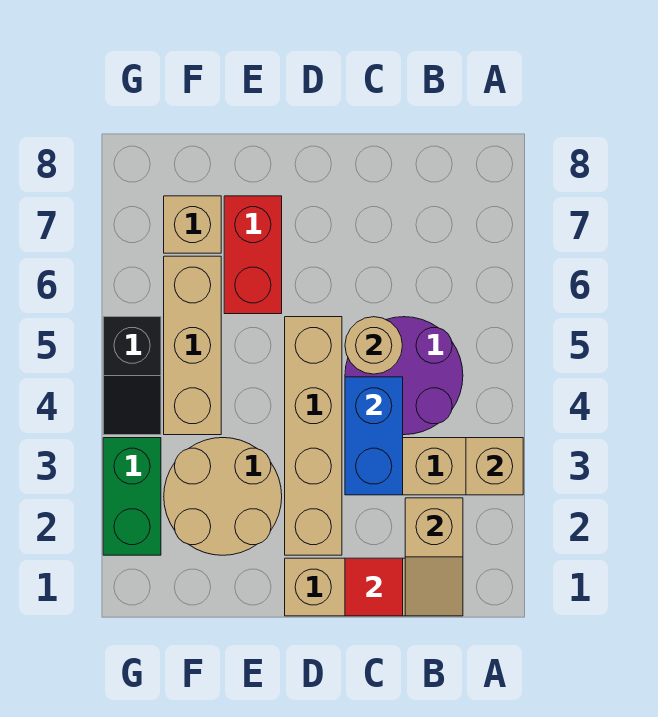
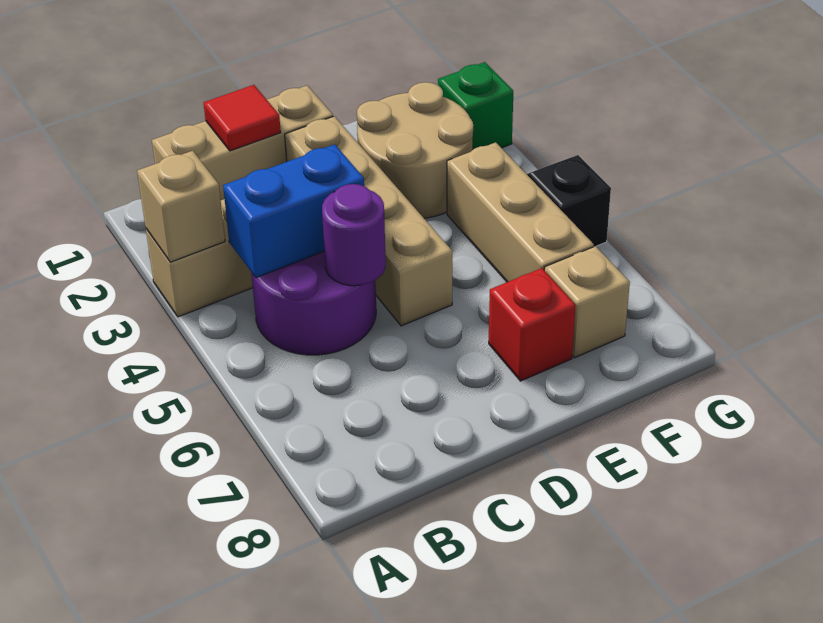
tan 1x2 slope [405,498,463,616] -> none
blue 1x2 brick [345,377,403,495] -> blue 1x2 brick turned to [223,144,364,278]
tan 1x1 round brick [345,317,402,374] -> purple 1x1 round brick [322,184,386,286]
red 1x2 brick [224,196,282,314] -> red 1x1 brick [489,268,576,381]
green 1x2 brick [103,438,161,555] -> green 1x1 brick [438,62,513,150]

